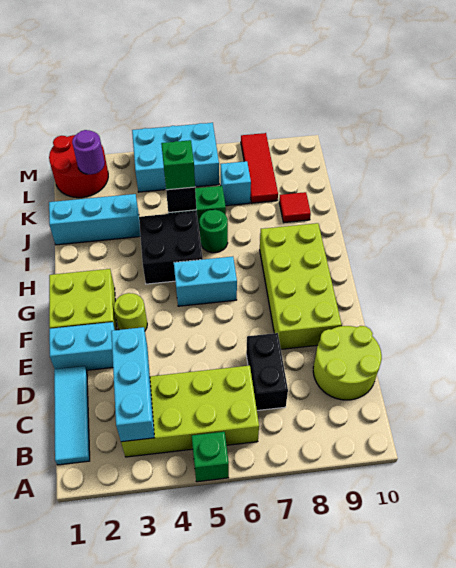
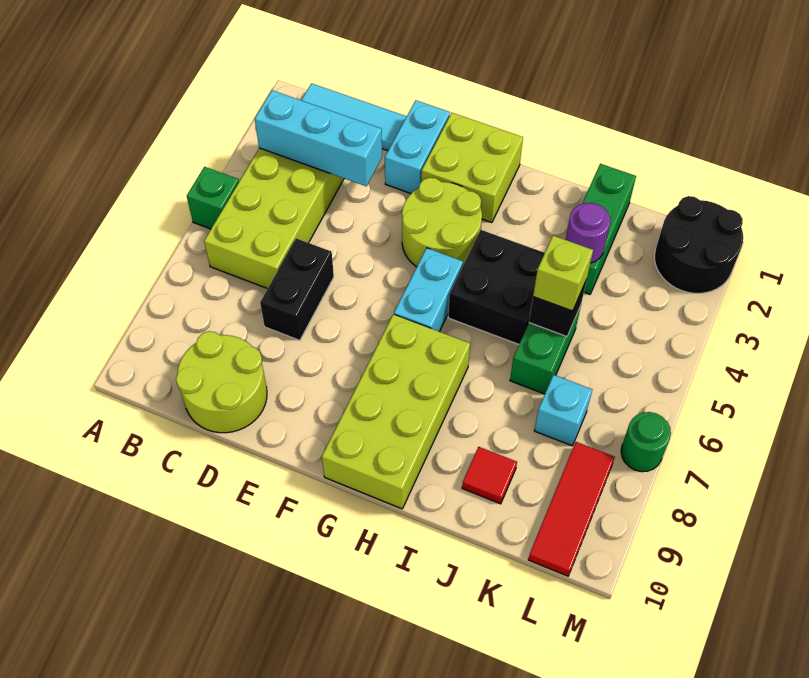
black 1x2 brick [246,333,288,410] -> black 1x2 brick turned to [260,238,334,340]
lime 2x4 brick [260,223,342,349] -> lime 2x4 brick turned to [322,314,470,509]
lime 1x1 round brick [114,293,147,330] -> lime 2x2 round brick [402,178,482,267]
green 1x1 round brick [199,210,228,253] -> green 1x1 round brick moved to [621,412,671,472]
cyan 1x3 brick [49,194,140,245] -> green 1x3 brick [582,164,636,294]
green 1x1 brick [161,140,195,190] -> lime 1x1 brick [533,236,593,311]
red 1x3 tile [241,133,278,203] -> red 1x3 tile turned to [528,442,615,576]
red 2x2 round brick [49,135,108,198] -> black 2x2 round brick [655,196,743,293]
purple 1x1 round brick [72,130,105,174] -> purple 1x1 round brick moved to [566,203,610,263]
cyan 2x3 brick [132,123,219,192] -> none

